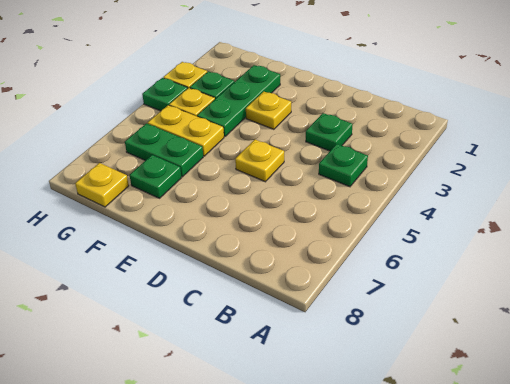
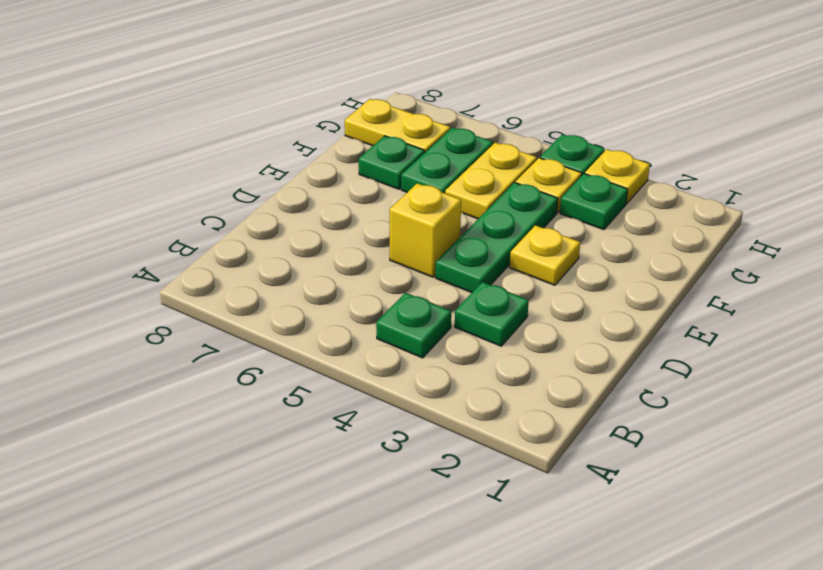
yellow 1x1 plate [235,139,284,182] -> yellow 1x1 brick [390,183,461,277]
green 1x3 plate [197,65,280,137] -> green 1x3 plate turned to [436,183,558,293]
yellow 1x1 plate [75,163,129,207] -> yellow 1x2 plate [345,99,450,152]

